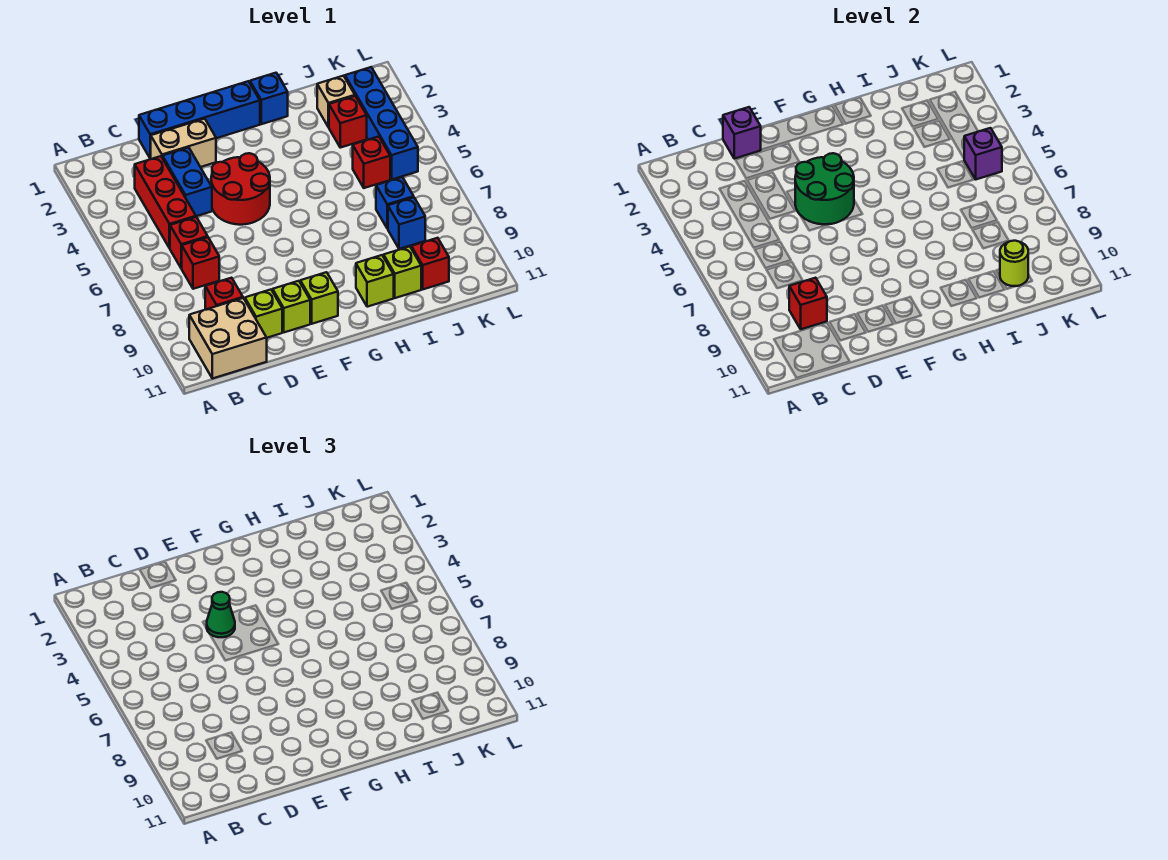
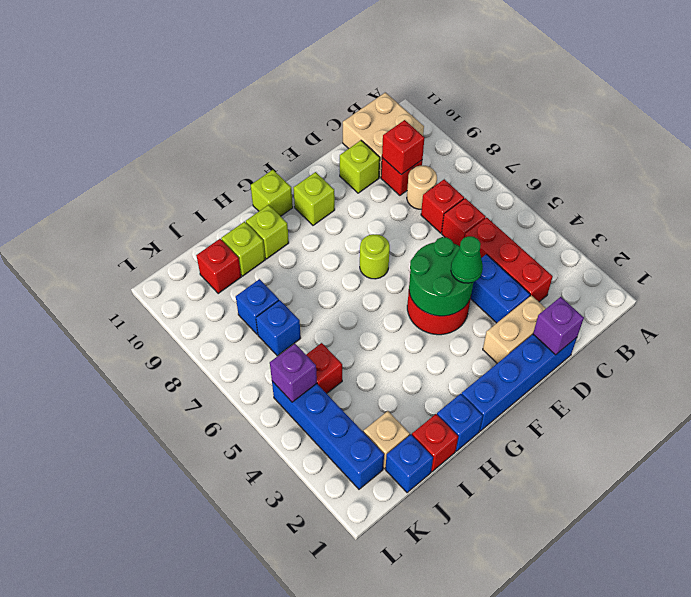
none -> tan 1x1 round brick [407,165,437,209]
lime 1x1 brick [272,281,310,332] -> lime 1x1 brick moved to [251,170,293,216]
none -> blue 1x1 brick [385,435,433,493]
red 1x1 brick [329,96,367,148] -> red 1x1 brick moved to [412,414,458,472]
lime 1x1 round brick [1000,241,1028,286] -> lime 1x1 round brick moved to [360,234,390,279]

